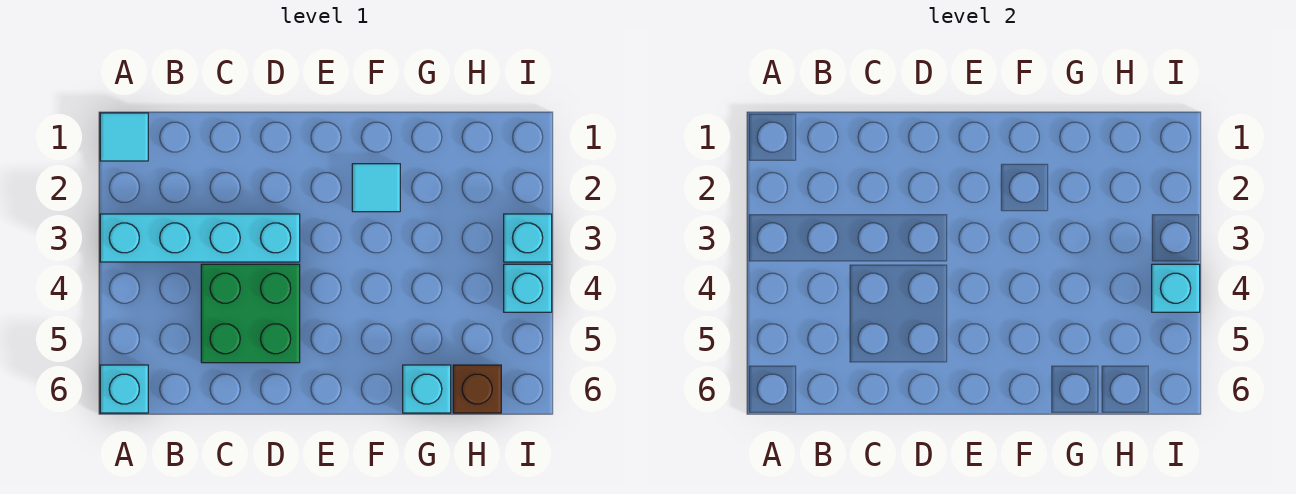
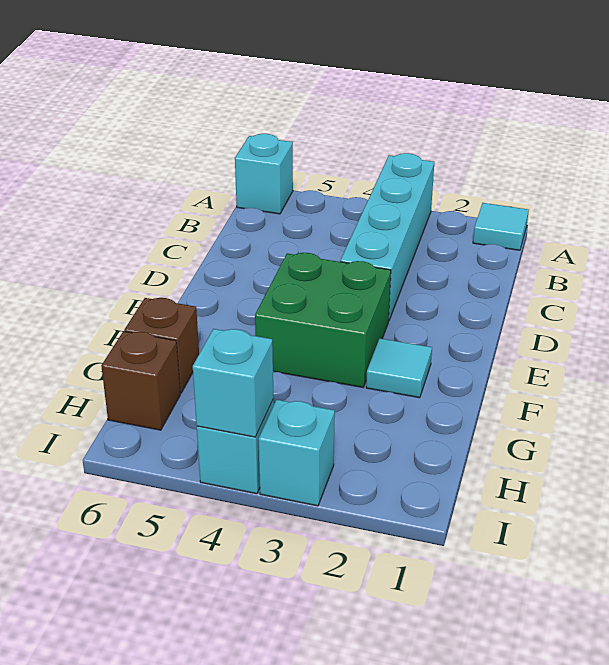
green 2x2 brick [201,264,300,363] -> green 2x2 brick moved to [255,253,391,387]
cyan 1x1 brick [403,365,451,413] -> brown 1x1 brick [124,298,199,393]

